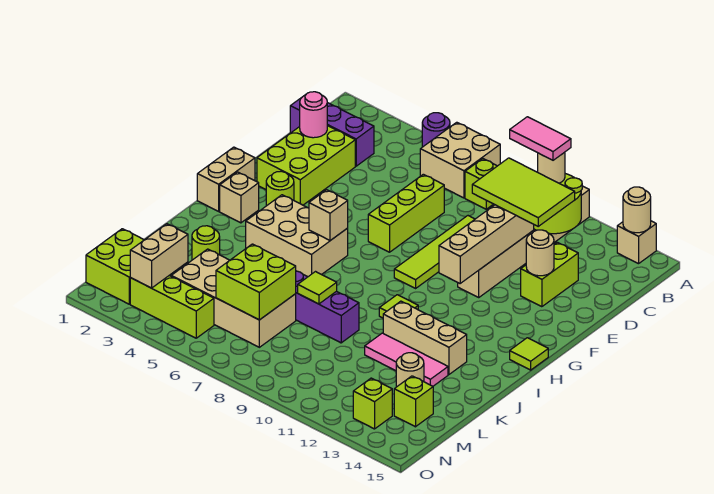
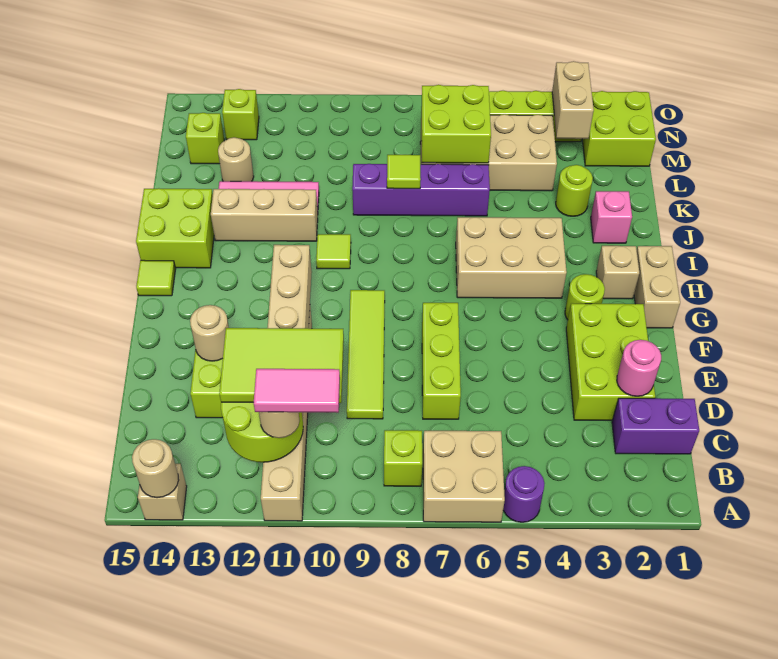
purple 1x3 brick [290,98,374,166] -> purple 1x2 brick [612,398,699,454]
tan 1x1 brick [309,190,348,241] -> none
none -> lime 2x2 brick [136,188,214,268]
none -> pink 1x1 brick [591,191,632,243]

